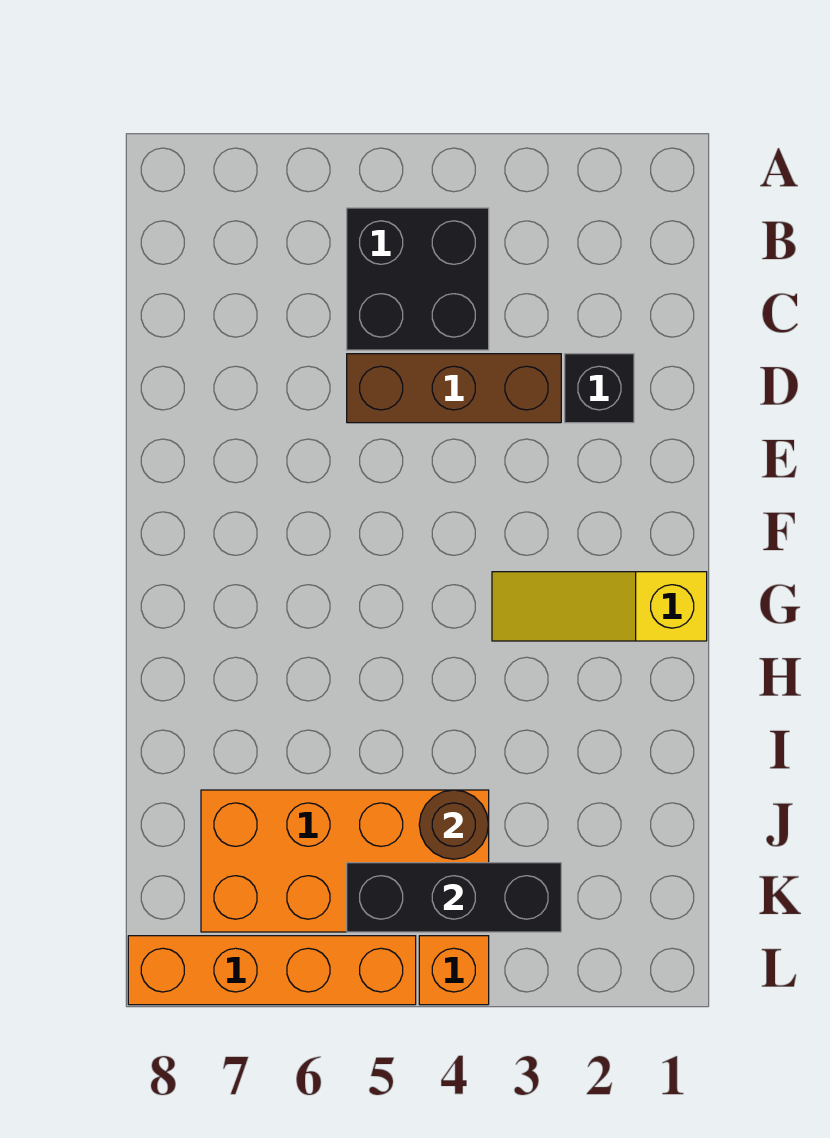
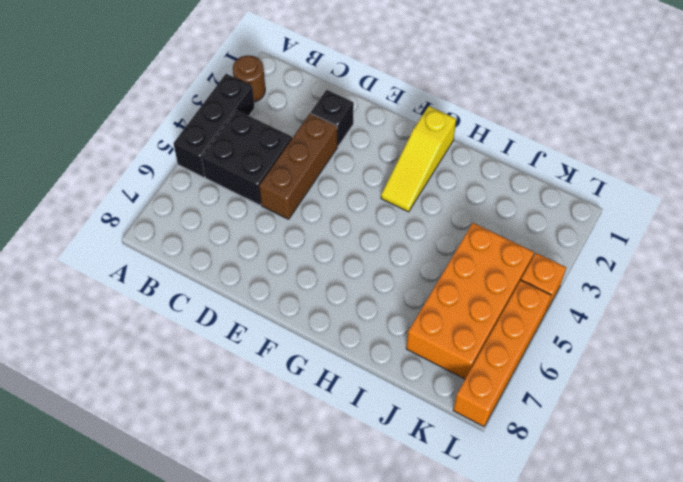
brown 1x1 round brick [419,790,489,859] -> brown 1x1 round brick moved to [233,55,265,102]
black 1x3 brick [347,863,561,932] -> black 1x3 brick moved to [173,74,255,177]

